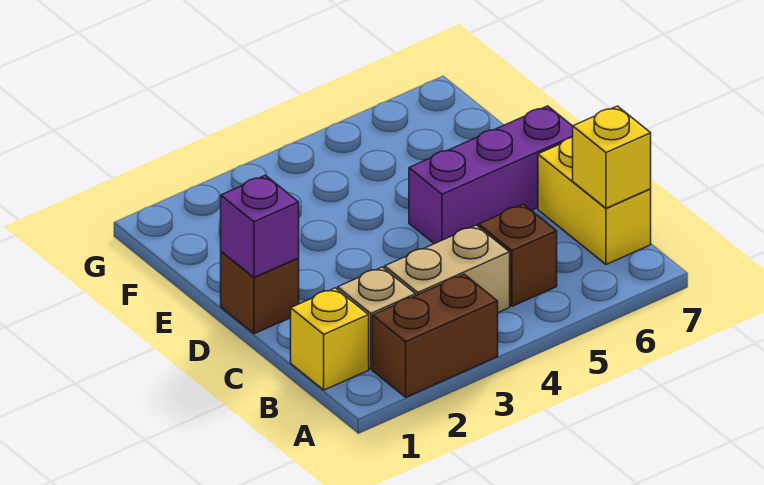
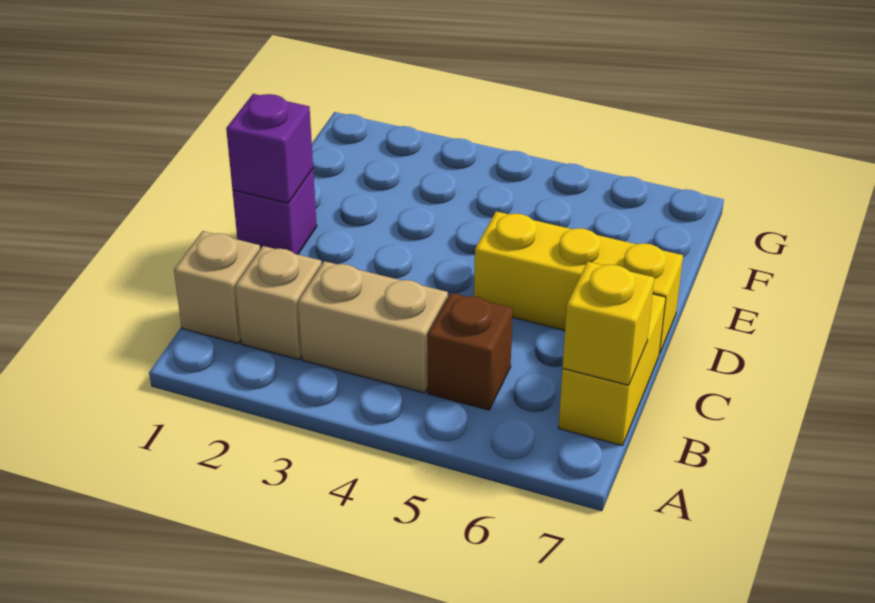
brown 1x2 brick [373,274,498,397] -> none
yellow 1x1 brick [291,288,369,390] -> tan 1x1 brick [174,231,260,343]
brown 1x1 brick [221,251,299,334] -> purple 1x1 brick [233,169,317,254]
purple 1x3 brick [409,106,573,244] -> yellow 1x3 brick [474,211,683,354]

